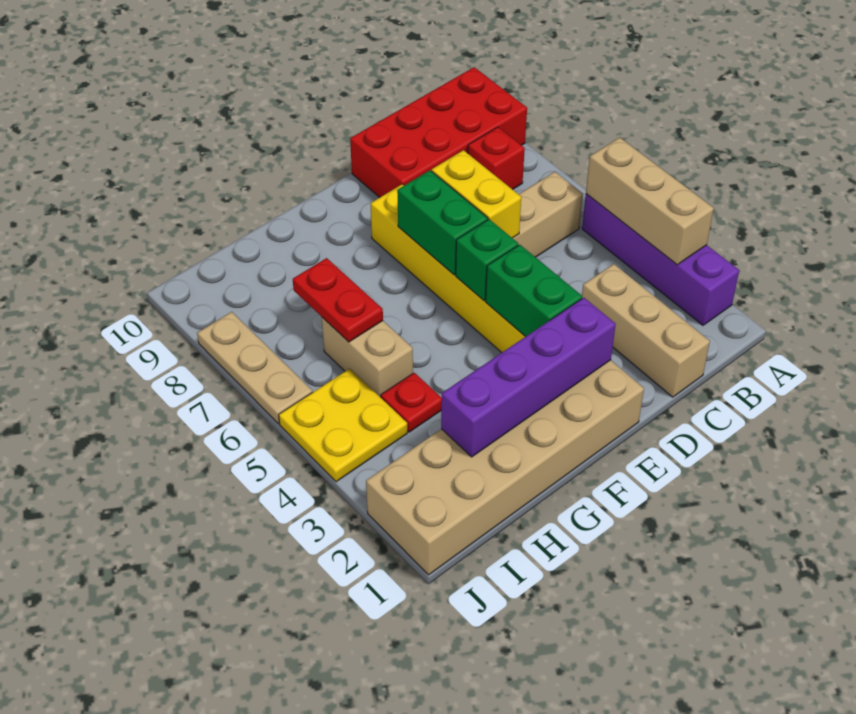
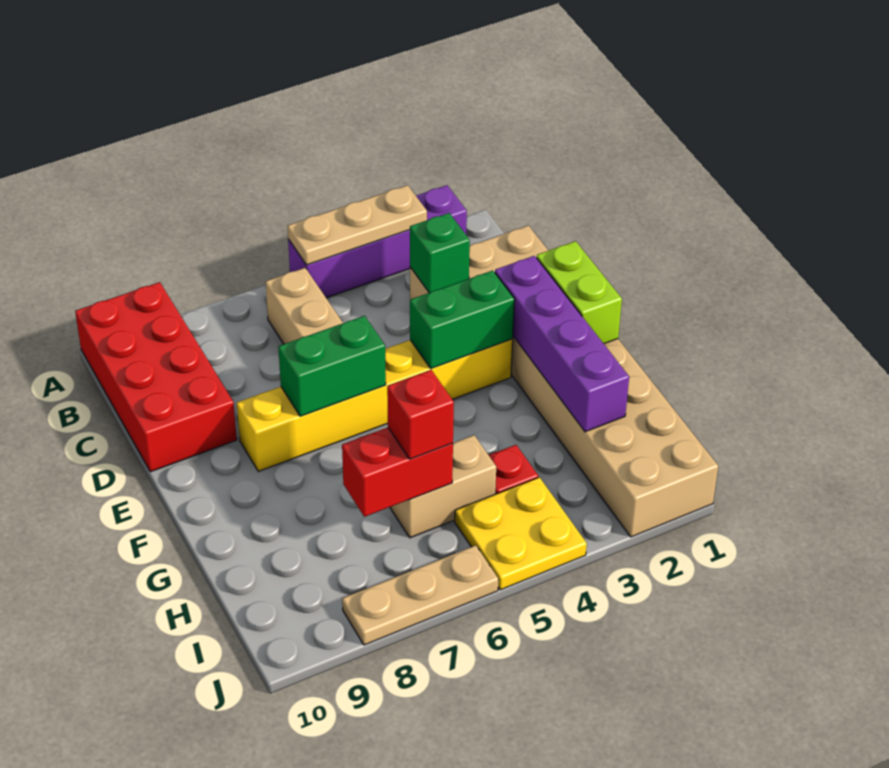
tan 1x3 brick [586,137,714,265] -> tan 1x3 plate [288,185,427,265]
red 1x1 brick [468,127,525,190] -> red 1x1 brick moved to [387,370,454,459]
yellow 1x2 brick [432,150,521,238] -> none
none -> lime 1x2 brick [536,241,622,344]
green 1x1 brick [456,219,518,301] -> green 1x1 brick moved to [410,213,470,293]
red 1x2 plate [293,258,383,342] -> red 1x2 brick [342,428,453,517]

